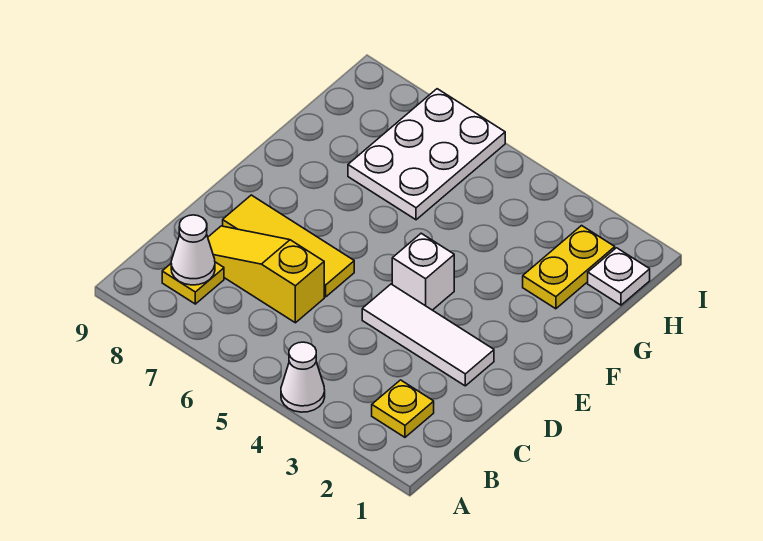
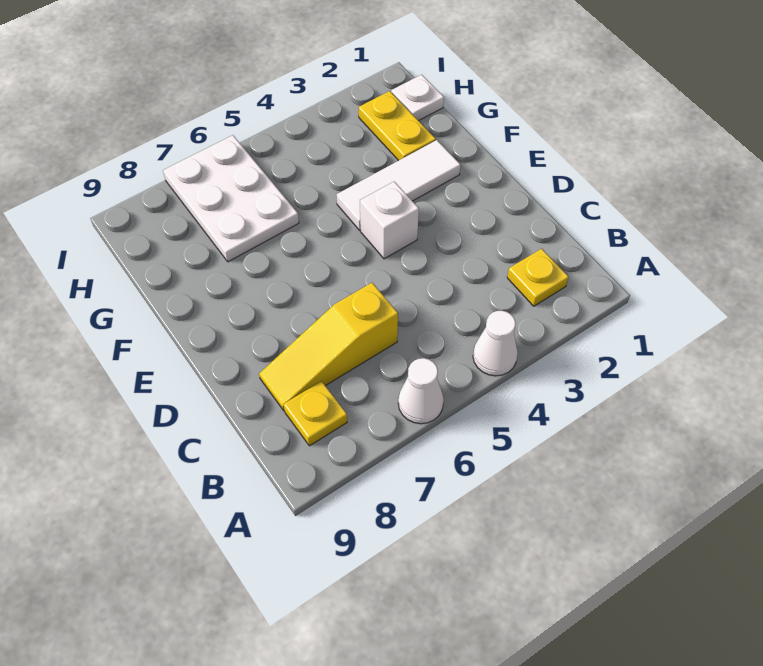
white 1x1 cone [171,215,215,285] -> white 1x1 cone moved to [398,358,444,424]
white 1x3 tile [362,284,494,386] -> white 1x3 tile moved to [337,140,460,230]
yellow 1x3 tile [223,195,354,297] -> none

